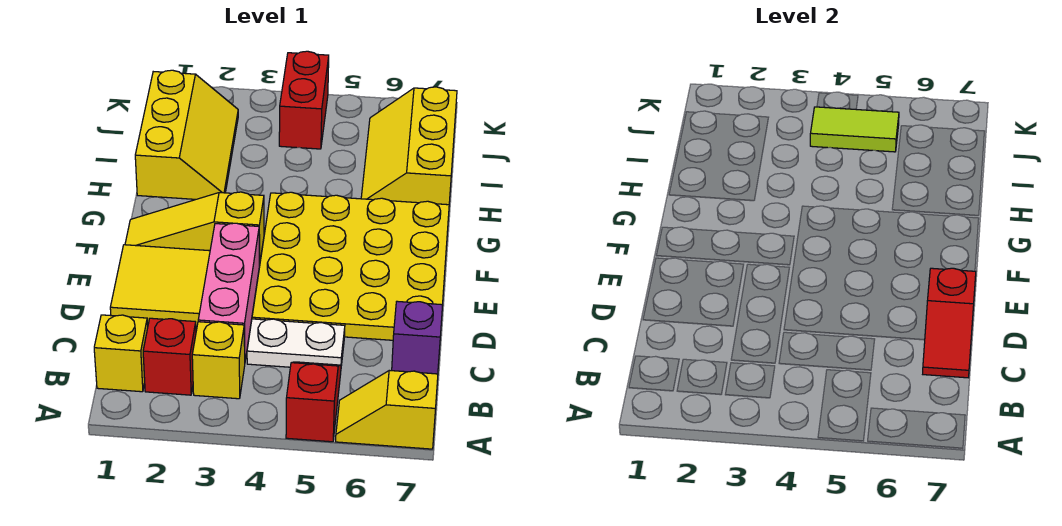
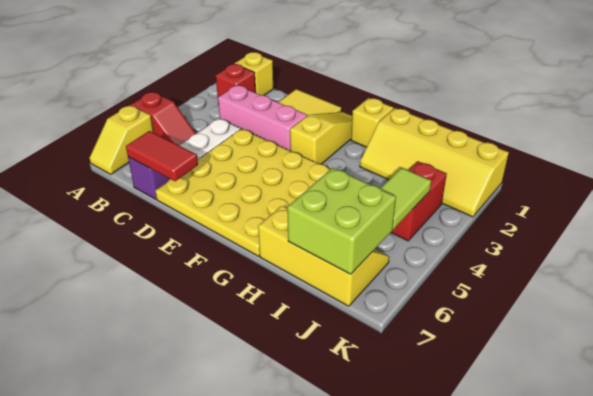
yellow 1x2 slope [336,370,438,449] -> yellow 1x2 slope turned to [89,105,154,174]
yellow 1x1 brick [192,322,245,399] -> yellow 1x1 brick moved to [351,98,393,147]
red 1x2 slope [923,268,976,378] -> red 1x2 tile [126,131,198,181]
yellow 2x3 slope [135,70,238,199] -> yellow 2x4 slope [360,108,509,217]
none -> lime 2x2 brick [287,168,396,274]
red 1x2 brick [279,51,329,149] -> red 1x2 brick turned to [391,161,447,241]

